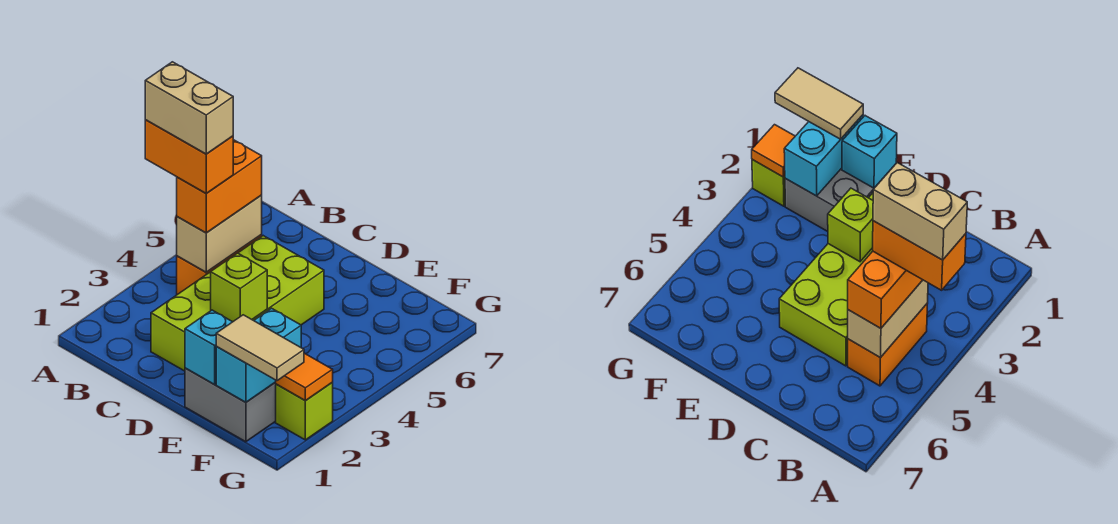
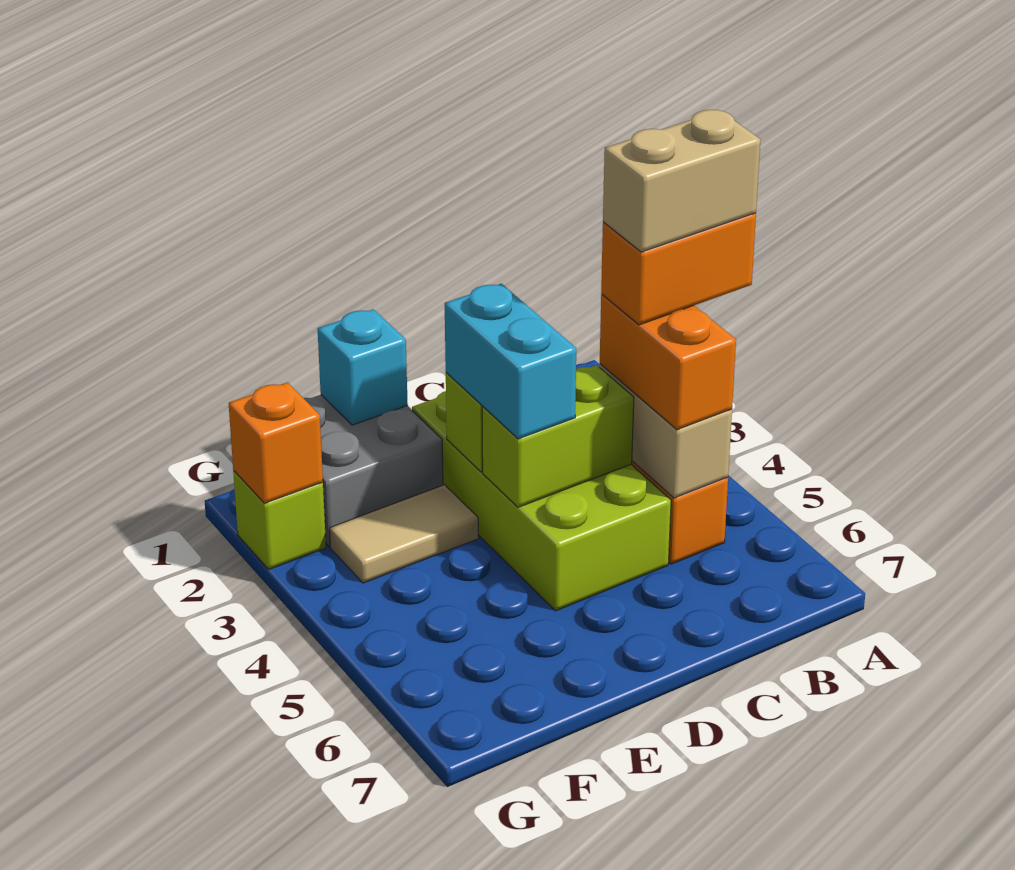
none -> lime 1x2 brick [482,365,634,507]
cyan 1x2 brick [216,308,301,402] -> cyan 1x2 brick moved to [445,284,576,439]
tan 1x2 tile [216,315,304,381] -> tan 1x2 tile moved to [330,485,479,583]
orange 1x1 tile [276,353,333,400] -> orange 1x1 brick [229,382,323,503]

